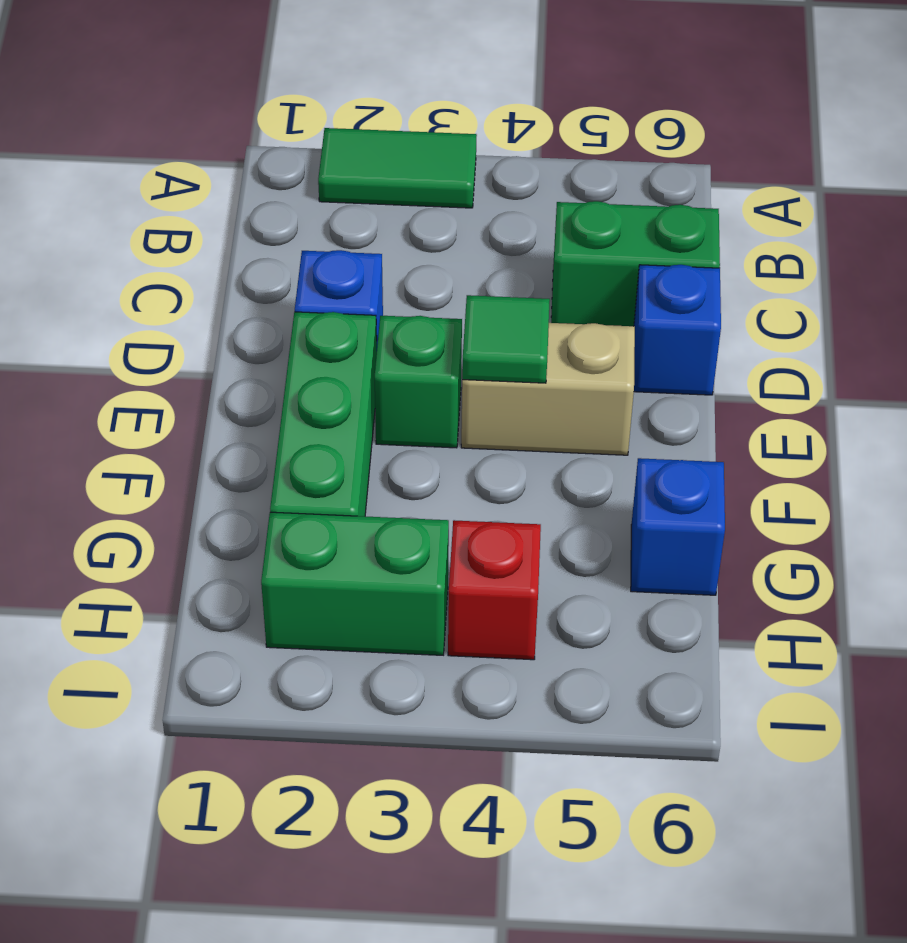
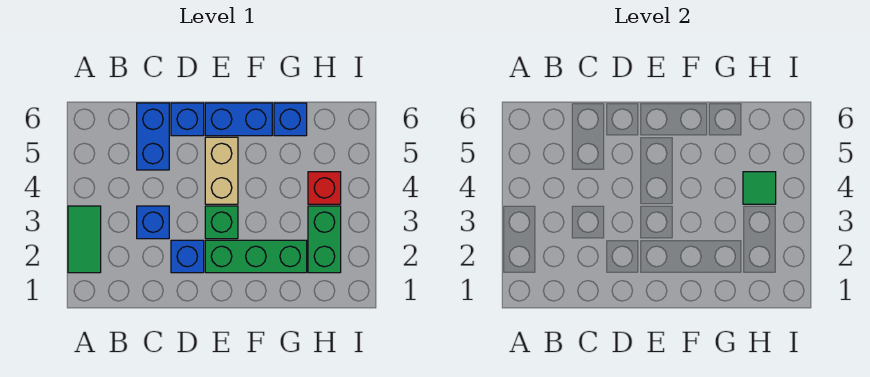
none -> blue 1x1 brick [137,206,169,239]
green 1x2 brick [551,201,720,326] -> blue 1x2 brick [137,103,169,170]
green 1x1 tile [462,295,550,383] -> green 1x1 tile moved to [743,172,776,204]
none -> blue 1x2 brick [205,103,272,136]

